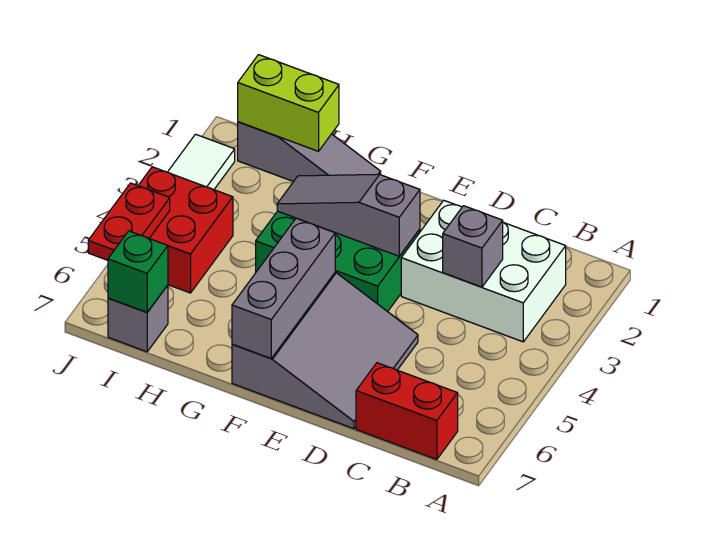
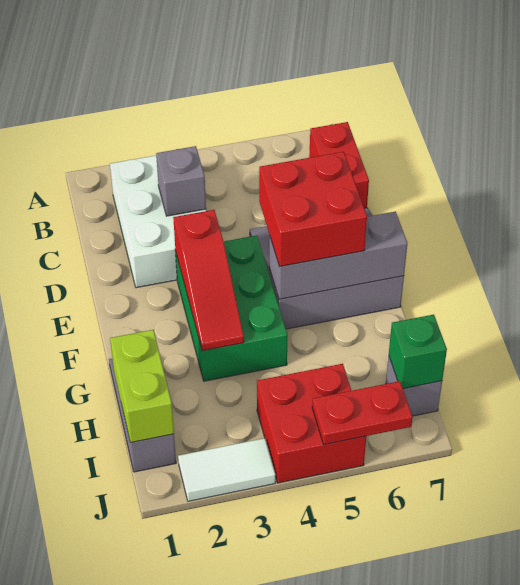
grey 1x3 slope [277,174,420,256] -> red 1x3 slope [173,210,244,351]
none -> red 2x2 brick [259,152,367,266]

